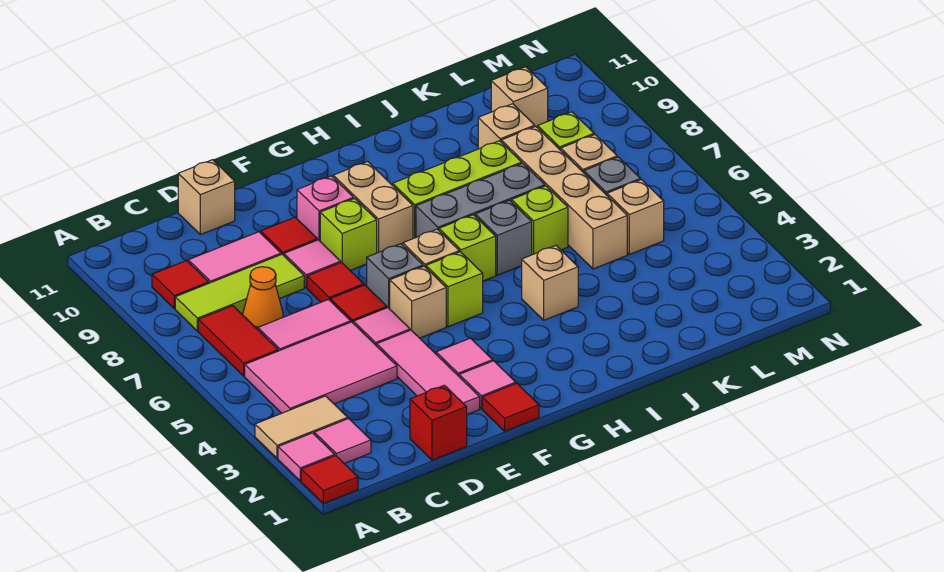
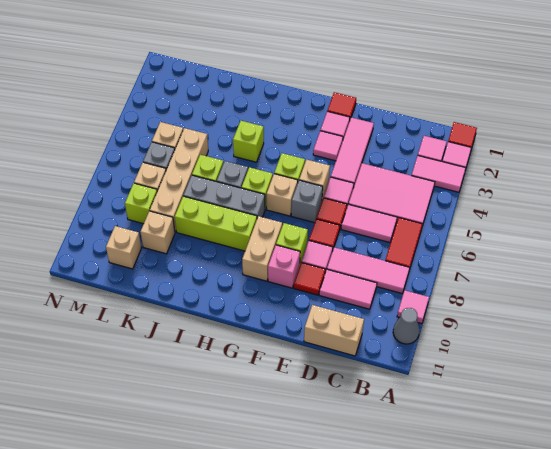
tan 1x2 tile [255,396,348,458] -> pink 1x2 tile [411,155,466,192]
none -> pink 1x1 tile [397,291,429,324]
none -> grey 1x1 cone [393,308,419,344]
lime 1x3 tile [175,254,304,331] -> pink 1x3 tile [327,247,410,293]
red 1x1 tile [152,261,209,309] -> none
orange 1x1 cone [243,267,283,329] -> none
red 1x1 brick [410,385,467,460] -> none
tan 1x1 brick [178,160,235,235] -> tan 1x2 brick [304,305,364,356]
tan 1x1 brick [522,246,578,320] -> lime 1x1 brick [233,121,264,162]

